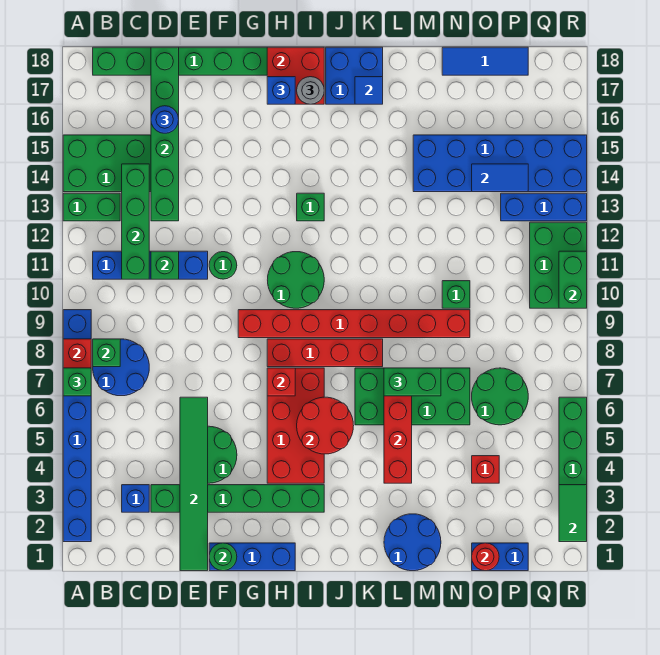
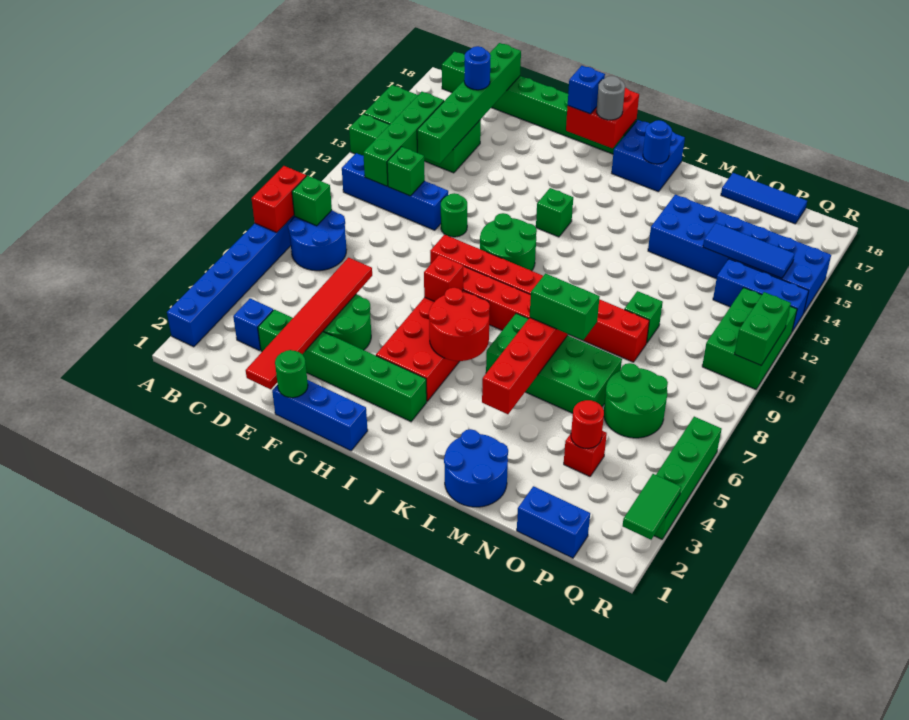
green 1x1 brick [63,368,91,396] -> none
green 1x6 tile [180,397,208,571] -> red 1x6 tile [246,258,372,389]
blue 1x1 tile [355,77,383,104] -> blue 1x1 round brick [643,120,672,164]
red 1x1 round brick [472,543,499,571] -> red 1x1 round brick moved to [571,400,604,449]
blue 1x2 tile [472,164,528,192] -> blue 1x3 tile [703,223,795,278]

